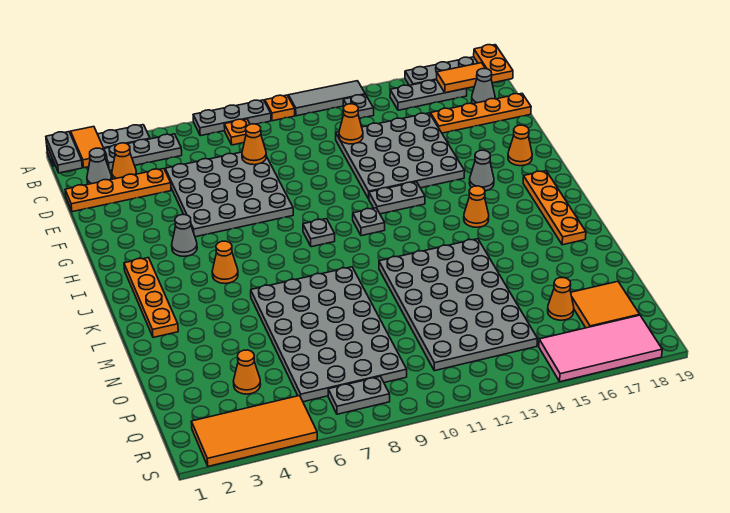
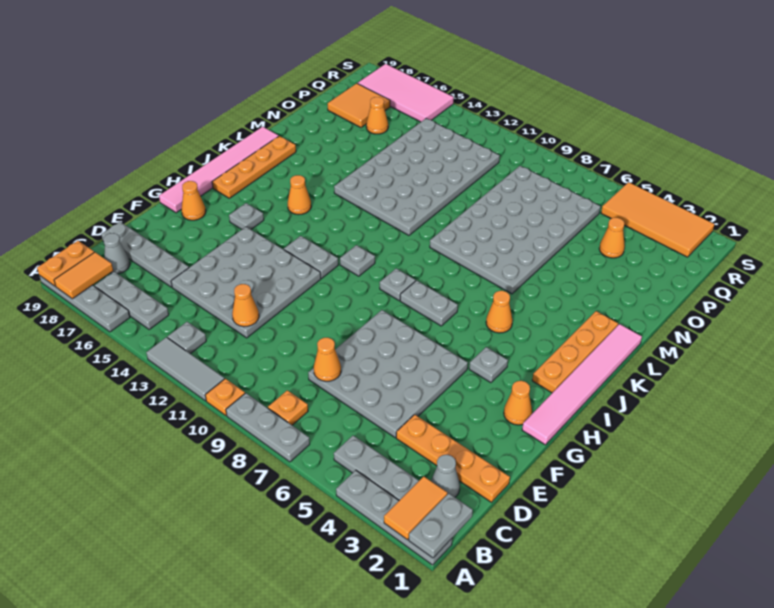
orange 1x2 tile [437,63,485,93] -> orange 1x2 tile turned to [54,252,113,299]
orange 1x1 cone [112,143,136,179] -> orange 1x1 cone moved to [504,381,532,425]
orange 1x4 plate [430,94,531,133] -> grey 1x4 plate [101,222,189,287]
none -> pink 1x6 tile [522,324,642,445]
none -> pink 1x6 tile [159,127,278,213]
grey 1x1 cone [172,215,197,256] -> grey 1x1 plate [469,347,508,383]
grey 1x1 cone [469,150,494,191] -> grey 1x1 plate [229,203,264,229]
grey 1x2 plate [328,377,390,414] -> grey 1x2 plate moved to [400,280,458,326]

